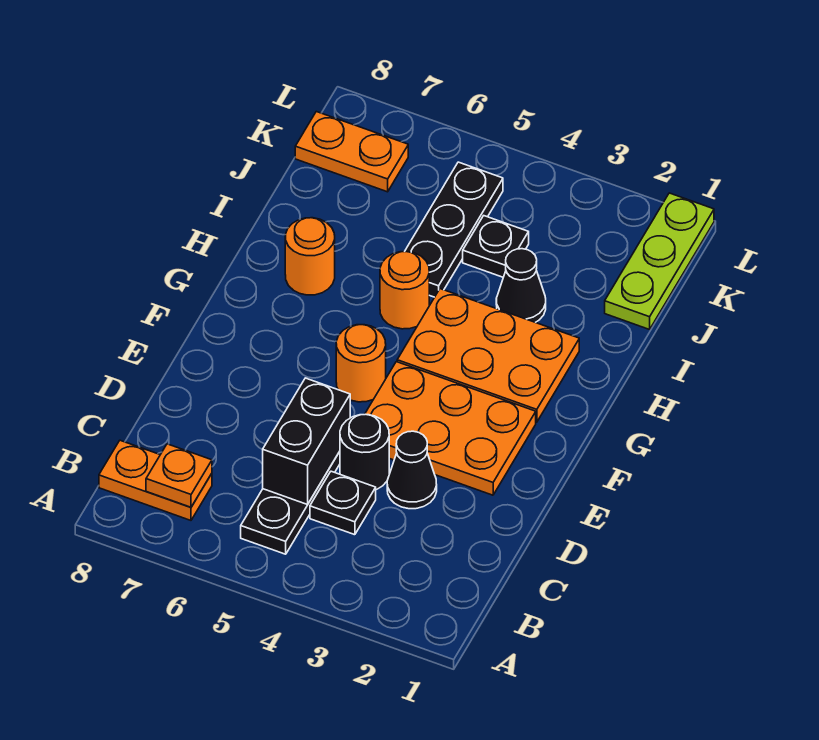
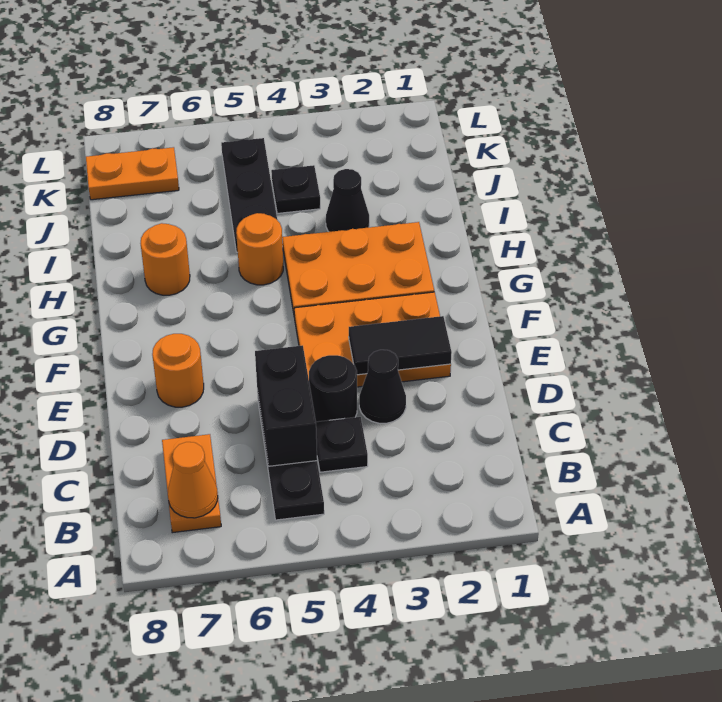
orange 1x2 plate [99,440,212,520] -> orange 1x2 plate turned to [162,434,221,533]
orange 1x1 plate [146,444,212,507] -> orange 1x1 cone [168,442,218,518]
none -> black 1x2 tile [349,316,452,375]
orange 1x1 round brick [336,325,386,402] -> orange 1x1 round brick moved to [152,334,204,407]
lime 1x3 plate [605,193,714,329] -> none

